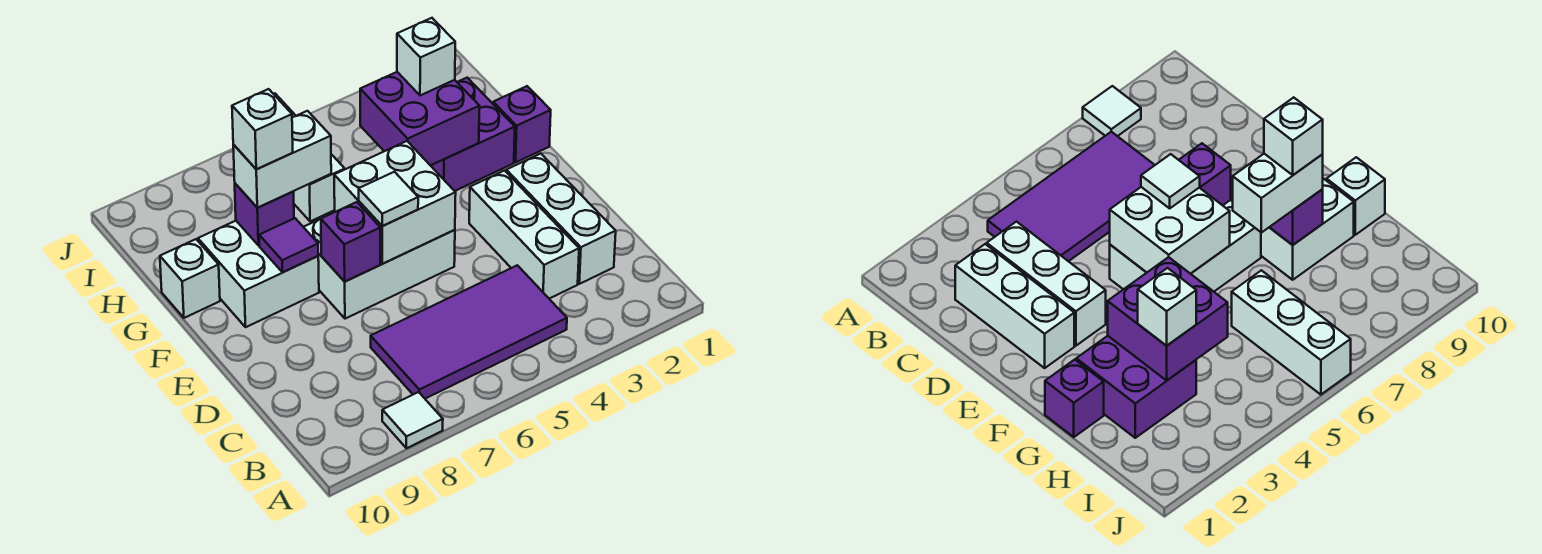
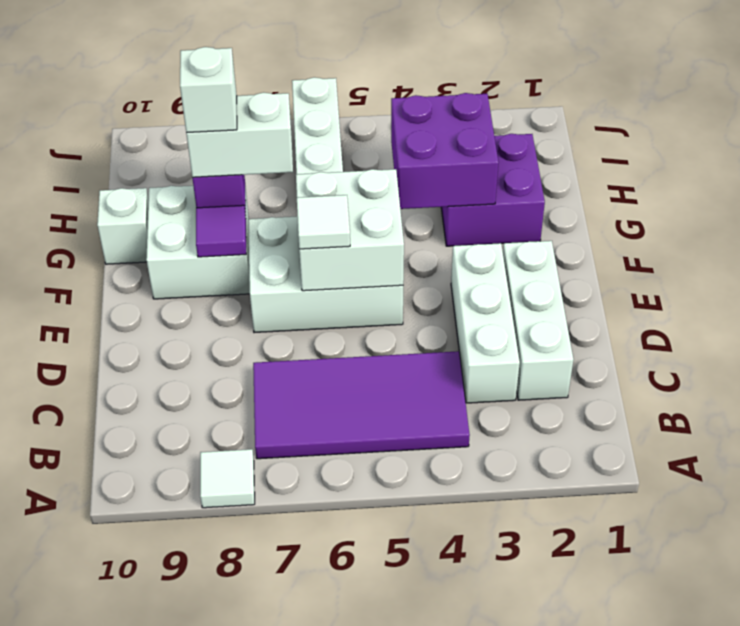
purple 1x1 brick [321,202,380,282] -> none
purple 1x1 brick [493,86,551,162] -> none
white 1x1 brick [397,18,455,95] -> none

